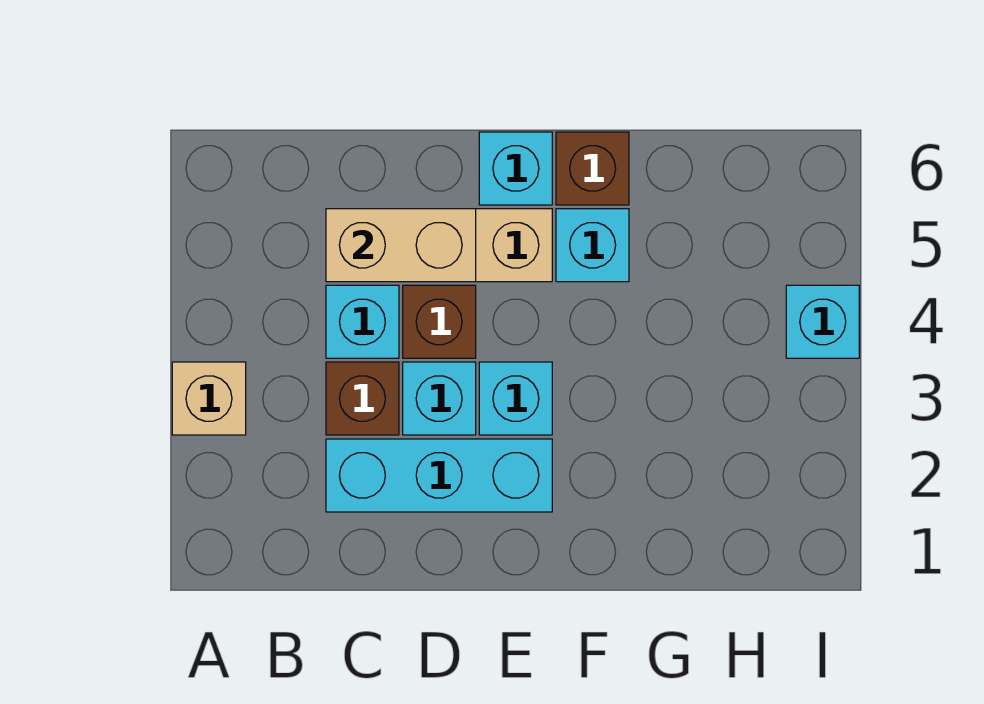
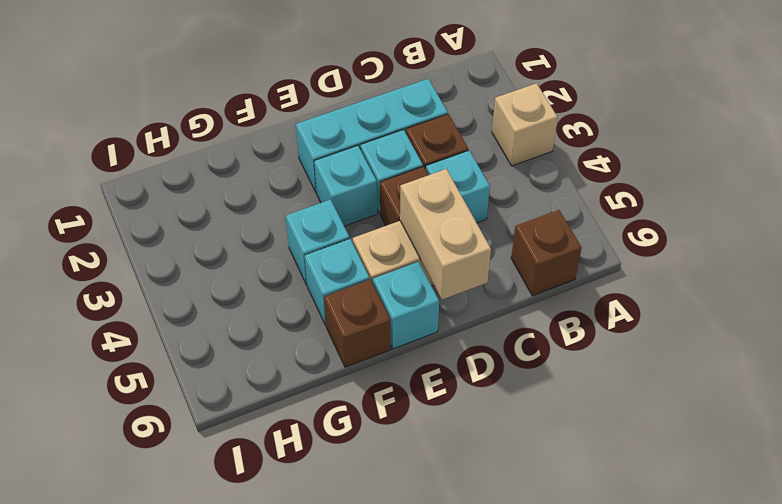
none -> brown 1x1 brick [511,210,581,296]
tan 1x2 brick [326,209,476,282] -> tan 1x2 brick turned to [400,169,491,300]
cyan 1x1 brick [786,285,859,358] -> cyan 1x1 brick moved to [286,200,349,285]

